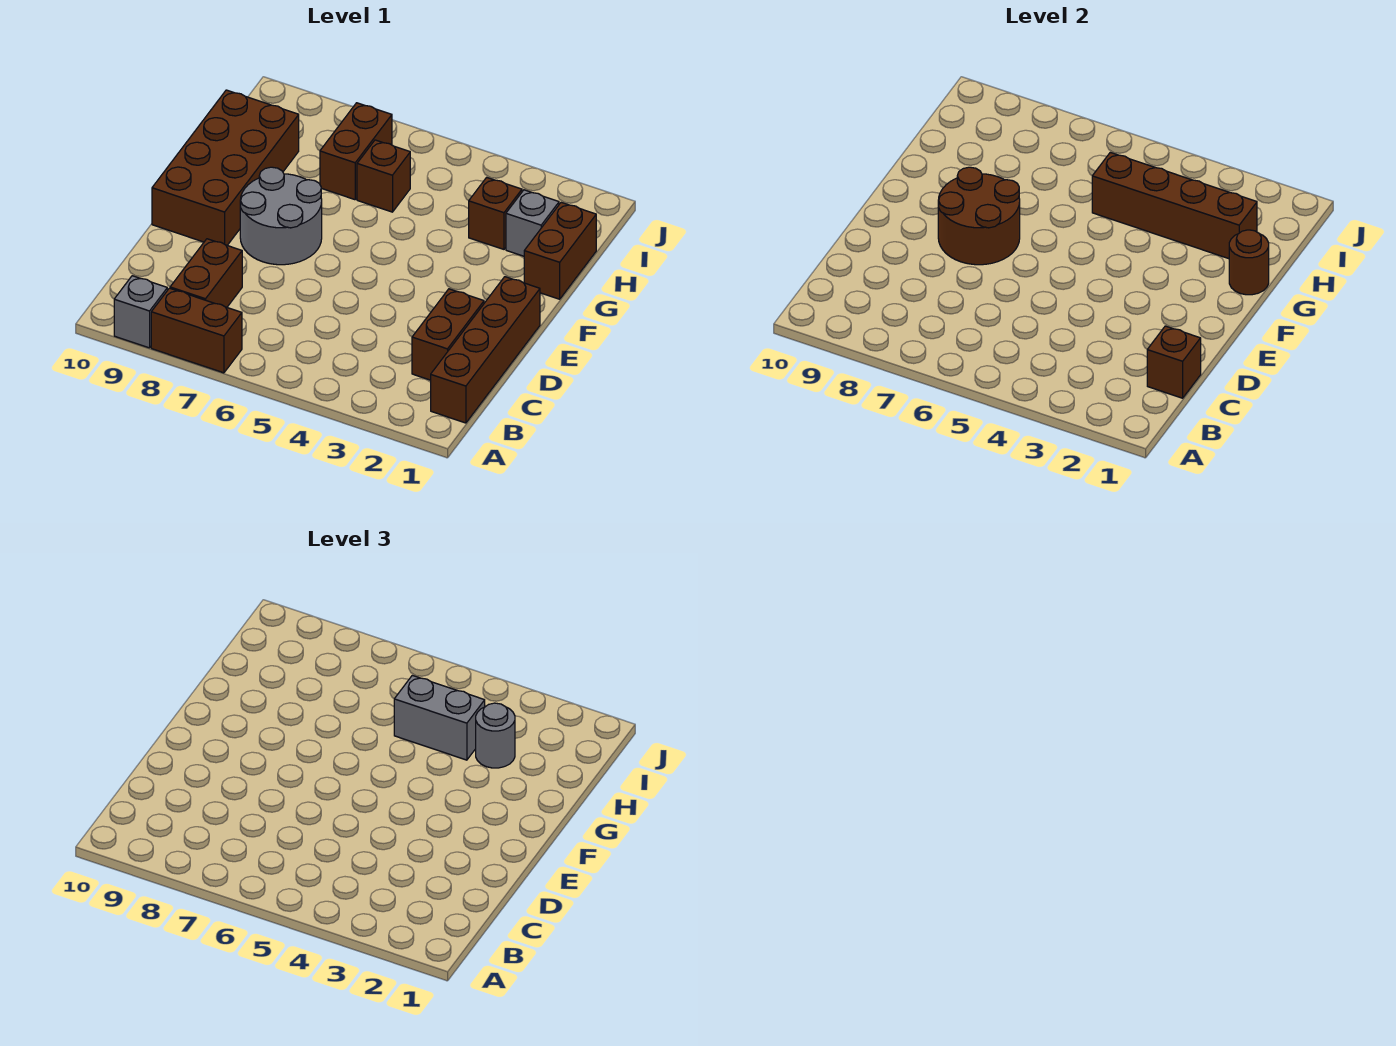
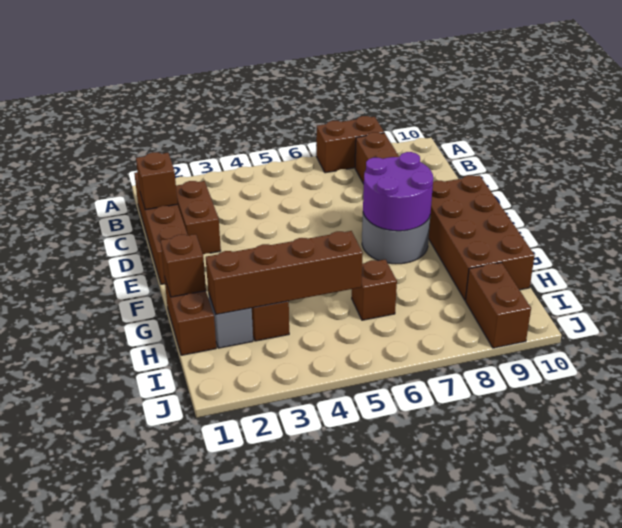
grey 1x1 brick [114,276,167,348] -> none
brown 2x2 round brick [938,167,1020,265] -> purple 2x2 round brick [363,152,433,231]
brown 1x1 round brick [1229,230,1269,295] -> brown 1x1 brick [160,234,206,297]
grey 1x1 round brick [476,703,515,768] -> none
grey 1x2 brick [394,675,485,760] -> none
brown 1x2 brick [320,103,392,200] -> brown 1x2 brick moved to [466,263,531,348]

